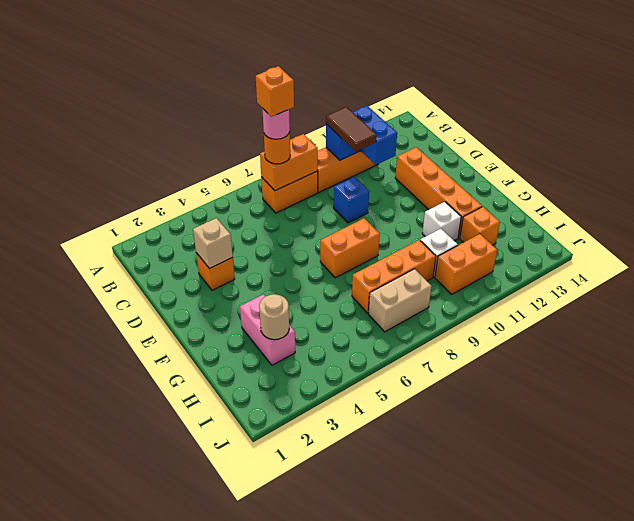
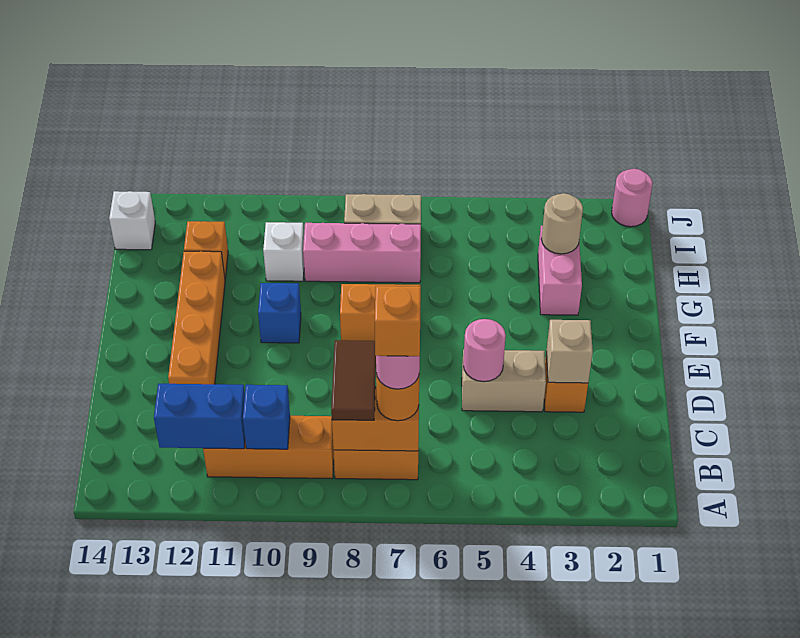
brown 1x2 tile [326,107,377,151] -> brown 1x2 tile moved to [331,340,376,420]
blue 1x2 brick [353,106,397,165] -> blue 1x2 brick turned to [154,384,245,449]
none -> tan 1x2 brick [462,350,546,412]
none -> pink 1x1 round brick [463,319,506,382]
blue 1x1 brick [334,177,369,223] -> blue 1x1 brick moved to [258,283,301,343]
white 1x1 brick [422,202,461,240] -> white 1x1 brick moved to [109,191,155,250]
orange 1x3 brick [352,240,436,313] -> pink 1x3 brick [303,223,421,283]
orange 1x2 brick [435,234,497,294] -> none
none -> pink 1x1 round brick [612,169,653,227]

